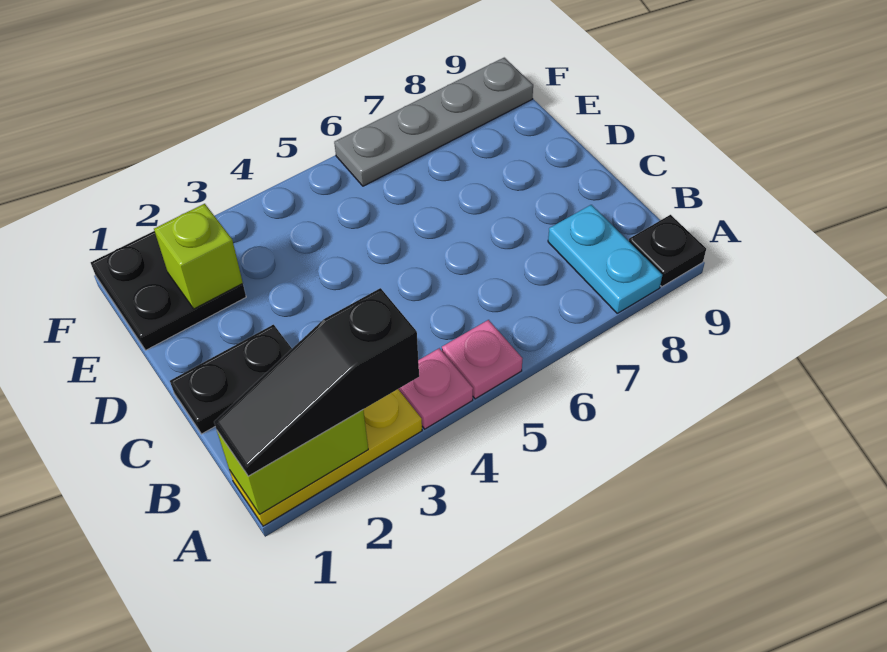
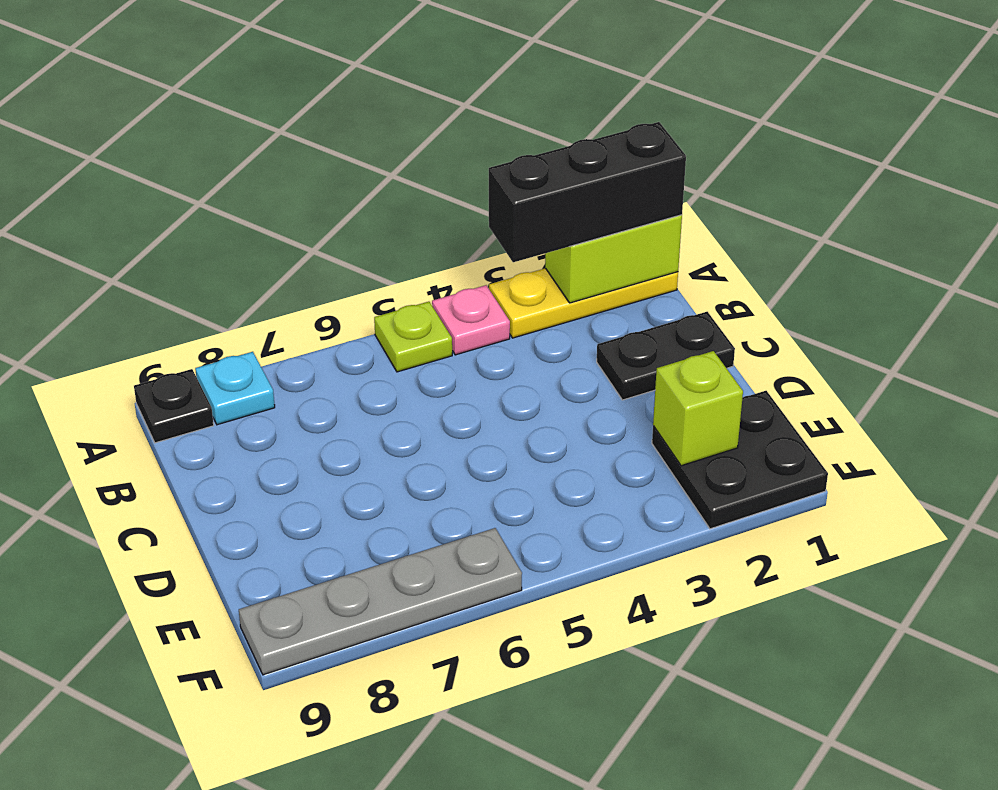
black 1x3 slope [214,288,419,476] -> black 1x3 brick [489,122,686,262]
pink 1x1 plate [442,320,522,399] -> lime 1x1 plate [374,302,452,372]
cyan 1x2 plate [548,205,662,313] -> cyan 1x1 plate [195,352,275,425]

